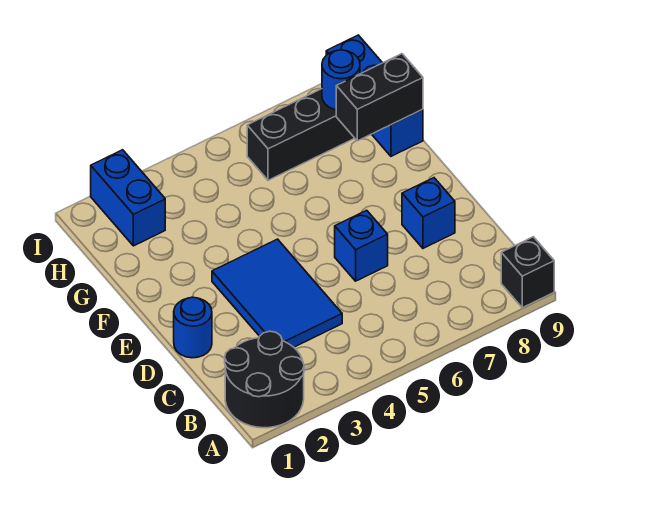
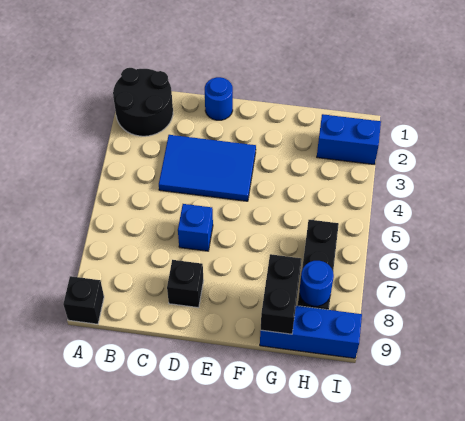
blue 1x1 brick [402,178,455,248] -> black 1x1 brick [167,260,204,308]

